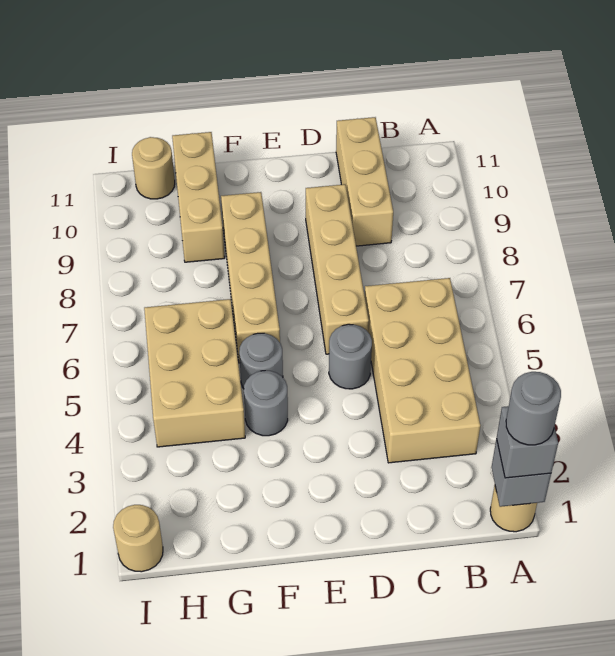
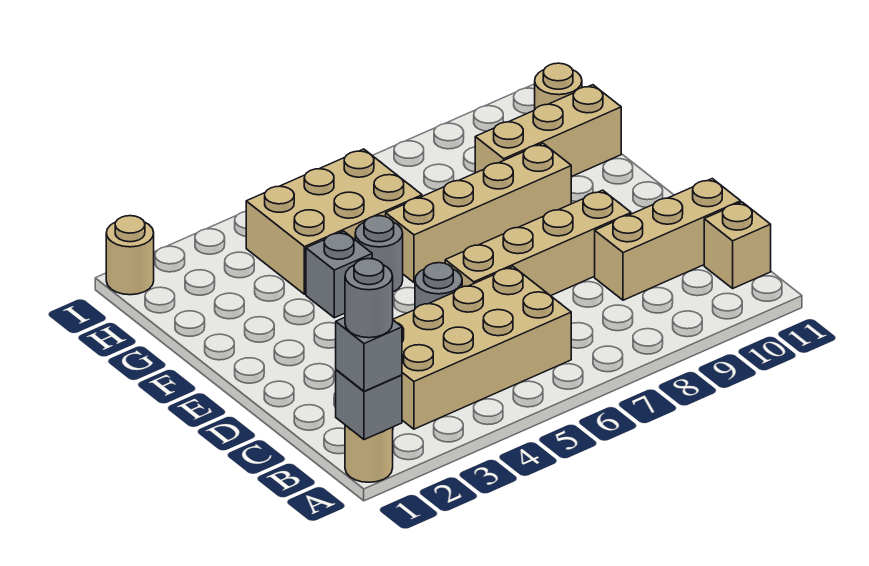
none -> tan 1x1 brick [704,202,771,288]
grey 1x1 round brick [244,371,288,436] -> grey 1x1 brick [306,231,372,318]

